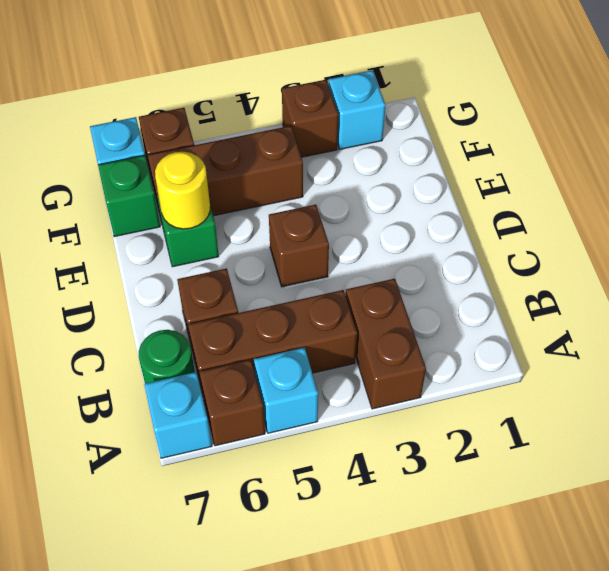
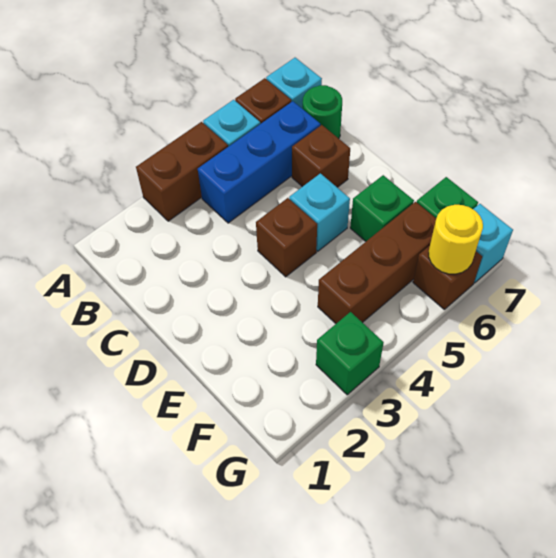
brown 1x2 brick [346,278,426,409] -> brown 1x2 brick turned to [136,122,228,221]
brown 1x3 brick [188,290,357,394] -> blue 1x3 brick [198,101,320,223]
yellow 1x1 round brick [155,152,210,229] -> yellow 1x1 round brick moved to [429,205,483,274]
cyan 1x1 brick [328,70,385,149] -> cyan 1x1 brick moved to [289,173,350,251]
brown 1x1 brick [282,80,338,157] -> green 1x1 brick [316,312,384,395]

